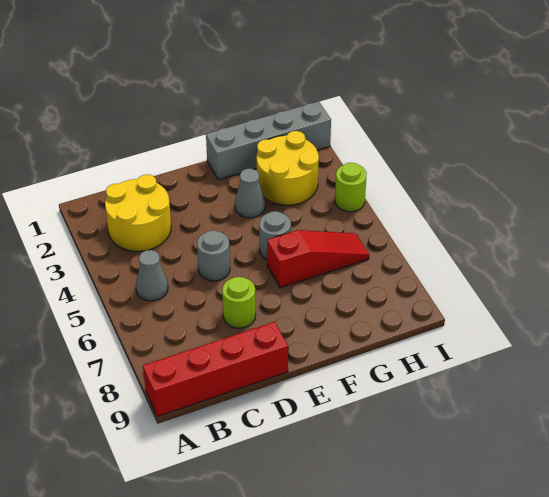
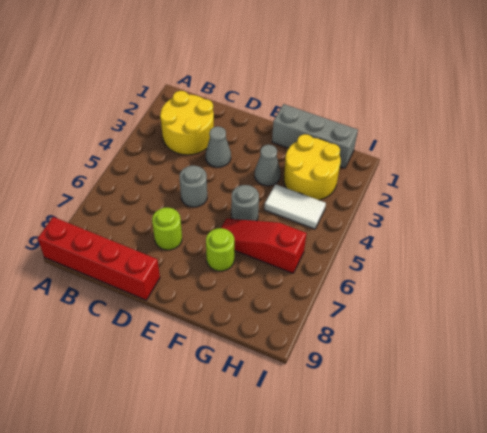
grey 1x1 cone [136,250,168,301] -> grey 1x1 cone moved to [205,126,231,167]
grey 1x4 brick [206,101,331,180] -> grey 1x3 brick [272,104,358,168]
red 1x3 slope [267,230,369,288] -> red 1x3 slope turned to [221,219,306,273]
none -> white 1x2 tile [264,184,326,229]
lime 1x1 round brick [335,163,367,212] -> lime 1x1 round brick moved to [206,228,234,271]

